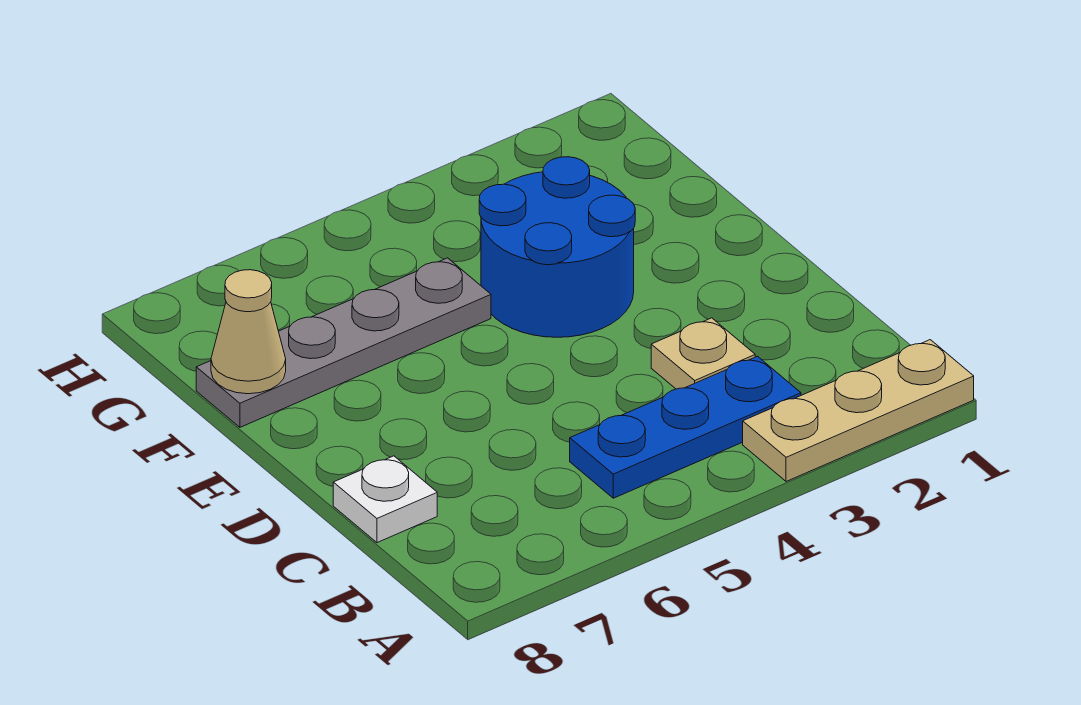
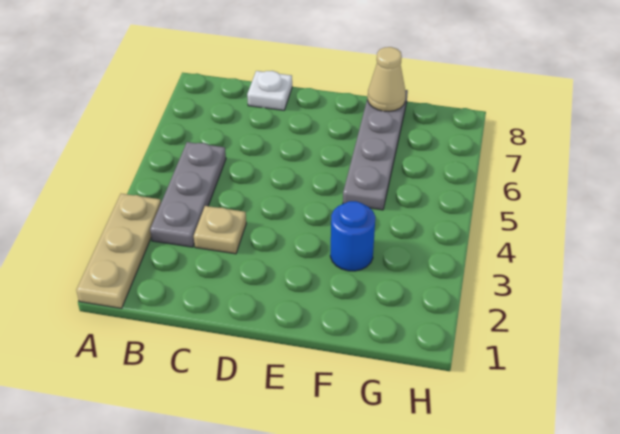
blue 1x3 plate [570,356,801,498] -> grey 1x3 plate [150,142,226,247]
blue 2x2 round brick [479,157,635,337] -> blue 1x1 round brick [330,201,375,271]

